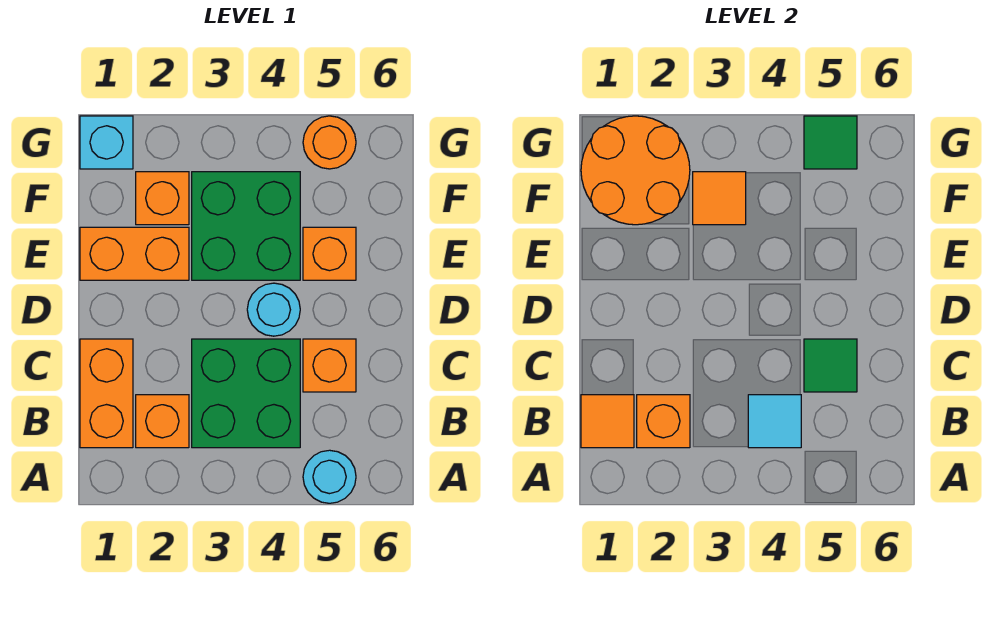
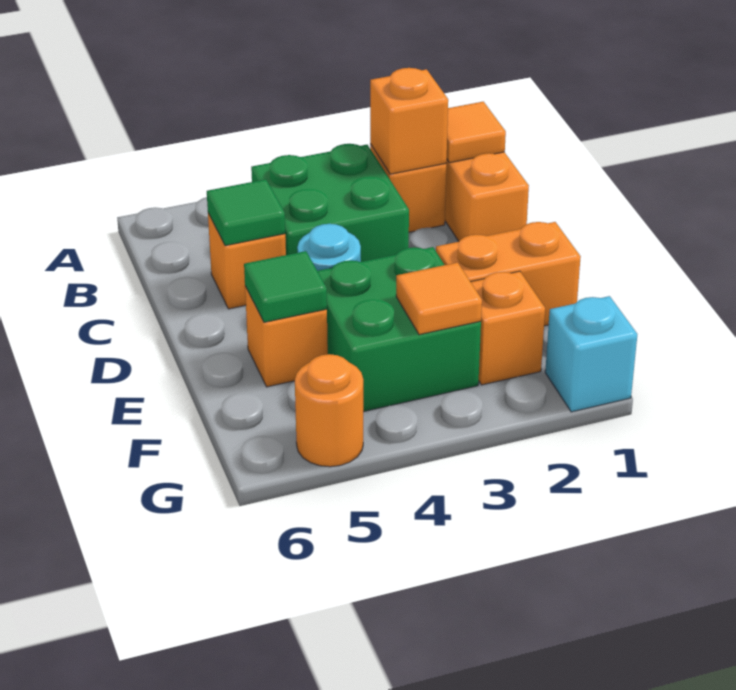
cyan 1x1 round brick [303,450,356,503] -> none
cyan 1x1 tile [748,395,801,448] -> none
orange 2x2 round brick [581,116,690,225] -> none
green 1x1 tile [804,116,857,169] -> green 1x1 tile moved to [244,251,327,322]

